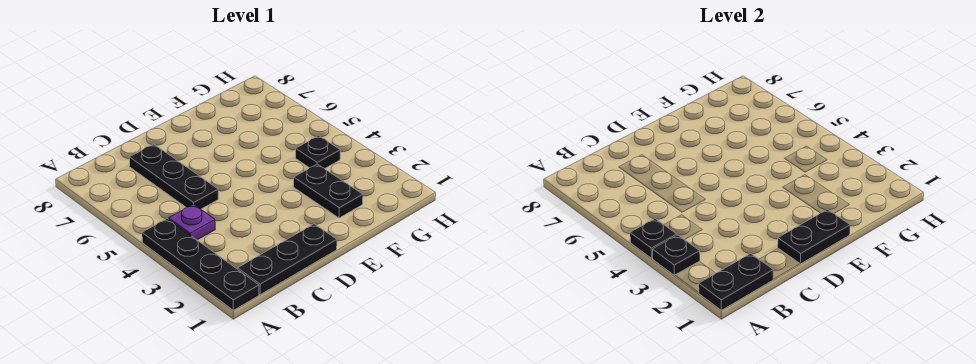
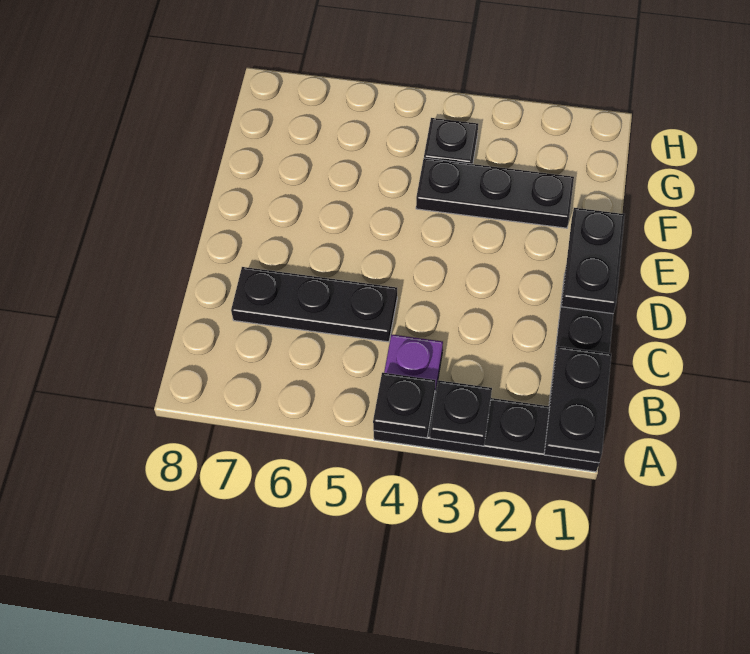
black 1x2 plate [294,164,363,218] -> black 1x3 plate [416,158,574,228]

